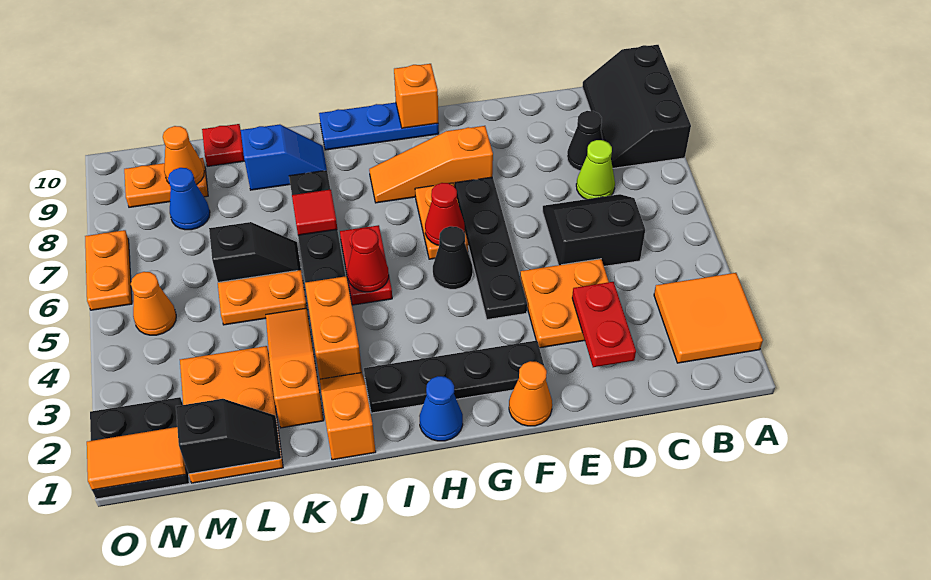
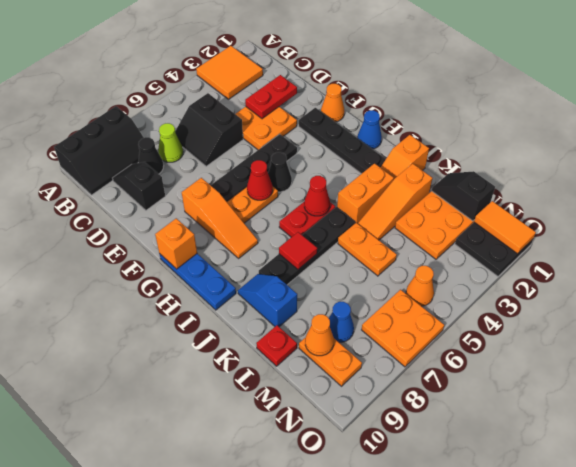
black 1x2 slope [209,222,301,282] -> black 1x2 slope moved to [113,162,165,210]
orange 1x2 plate [85,230,132,310] -> orange 2x2 plate [362,290,444,367]

